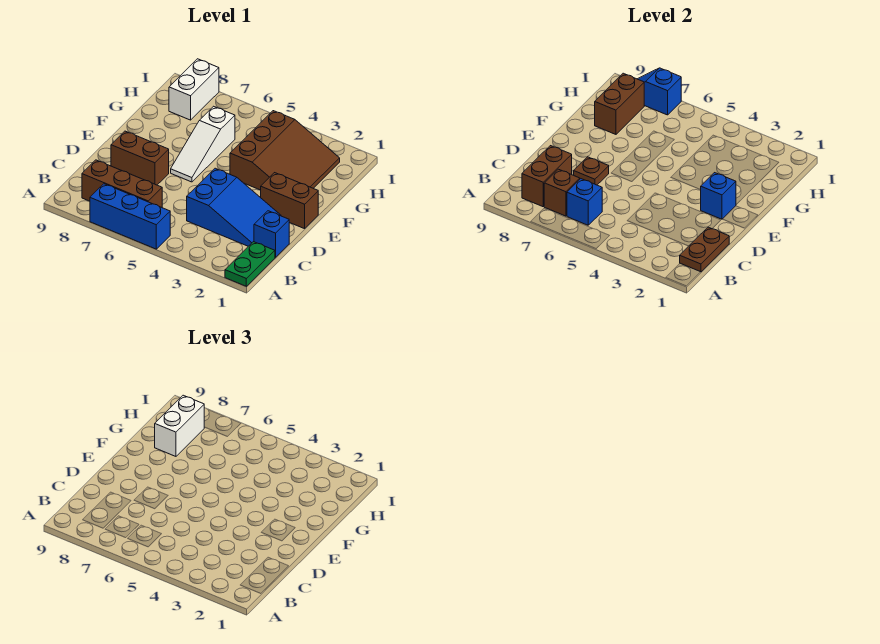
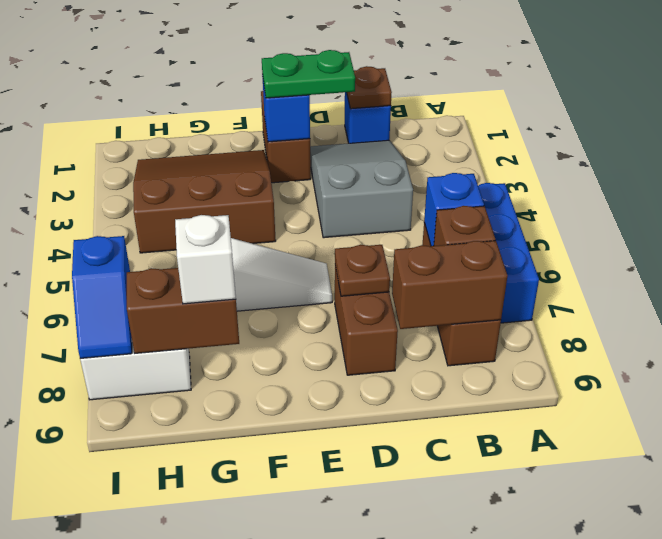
green 1x2 plate [225,242,275,286] -> green 1x2 plate moved to [262,50,355,98]
brown 1x2 plate [680,227,729,272] -> brown 1x1 plate [347,66,392,109]
blue 2x3 slope [187,168,281,246] -> grey 2x3 slope [310,140,413,238]
white 1x2 brick [155,395,204,456] -> white 1x1 brick [175,215,236,304]

